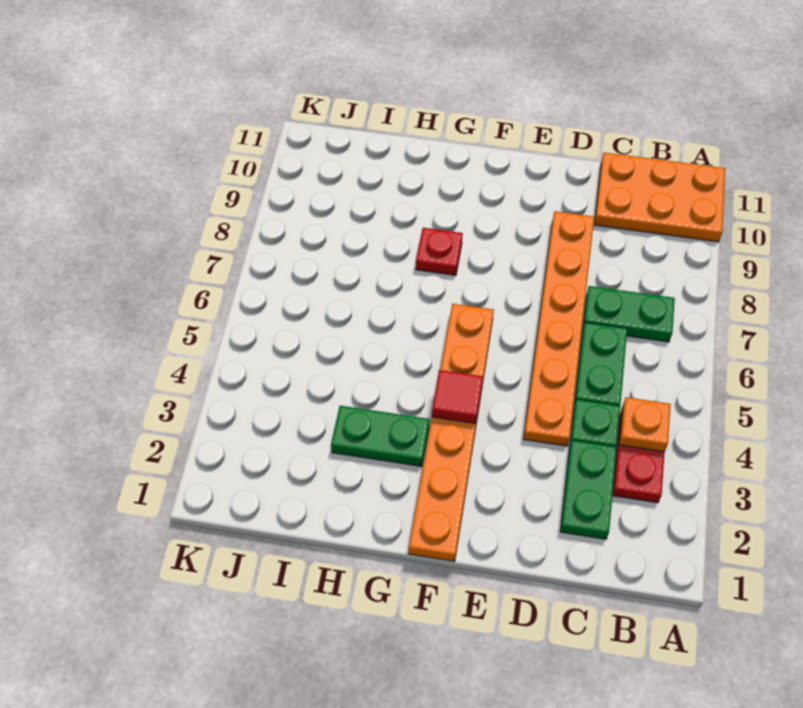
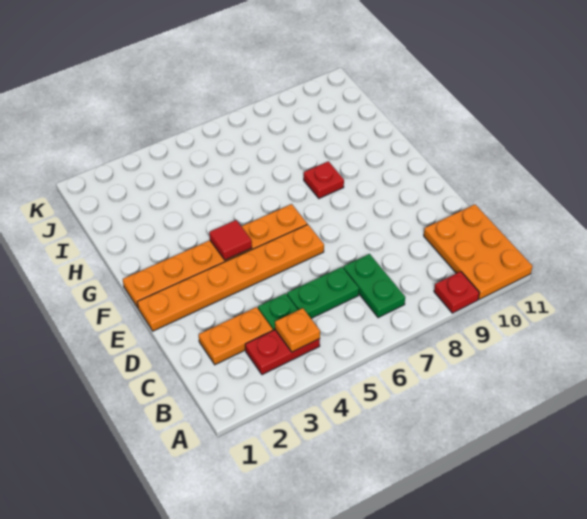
none -> red 1x1 plate [434,271,479,313]
green 1x2 plate [560,440,617,539] -> orange 1x2 plate [199,307,273,365]
orange 1x6 plate [524,211,594,446] -> orange 1x6 plate moved to [137,224,324,331]
green 1x2 plate [331,406,429,466] -> none

